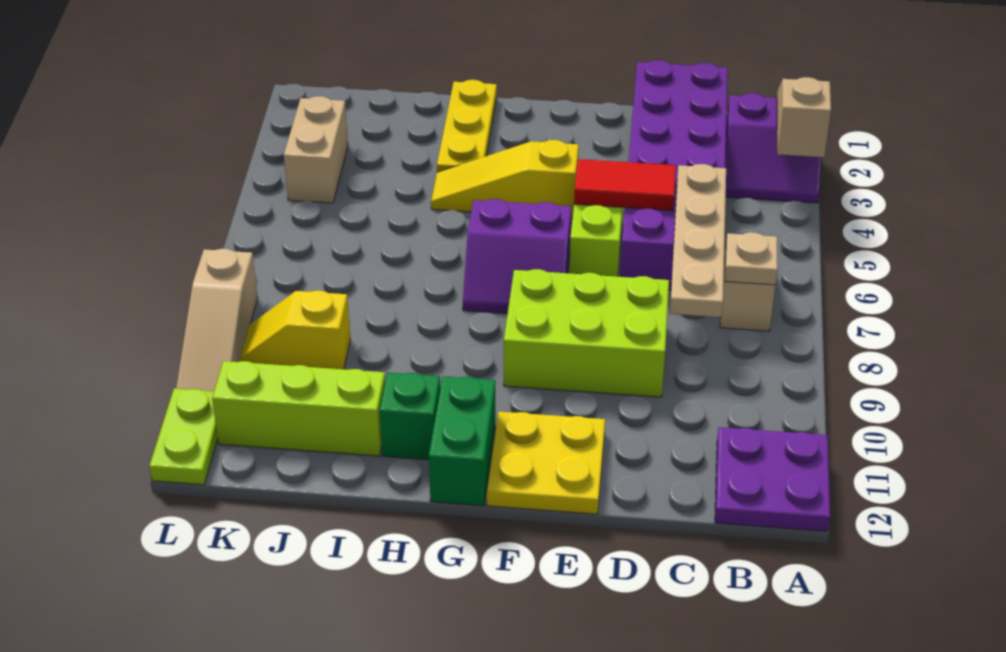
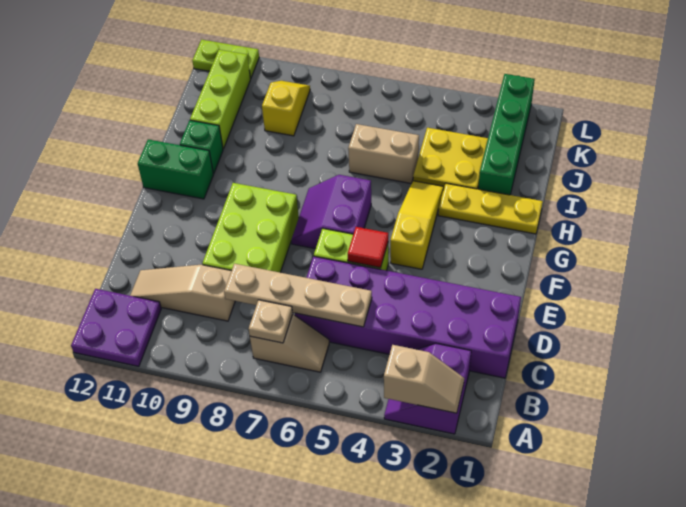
red 1x2 tile [574,159,676,211] -> red 1x1 tile [348,227,388,268]
yellow 2x2 plate [487,412,605,514] -> yellow 2x2 plate moved to [413,128,488,189]
none -> green 1x4 brick [478,74,535,195]
tan 1x2 brick [284,96,348,203] -> tan 1x2 brick moved to [348,124,419,184]
tan 1x3 slope [176,249,258,391] -> tan 1x3 slope moved to [130,265,235,321]

